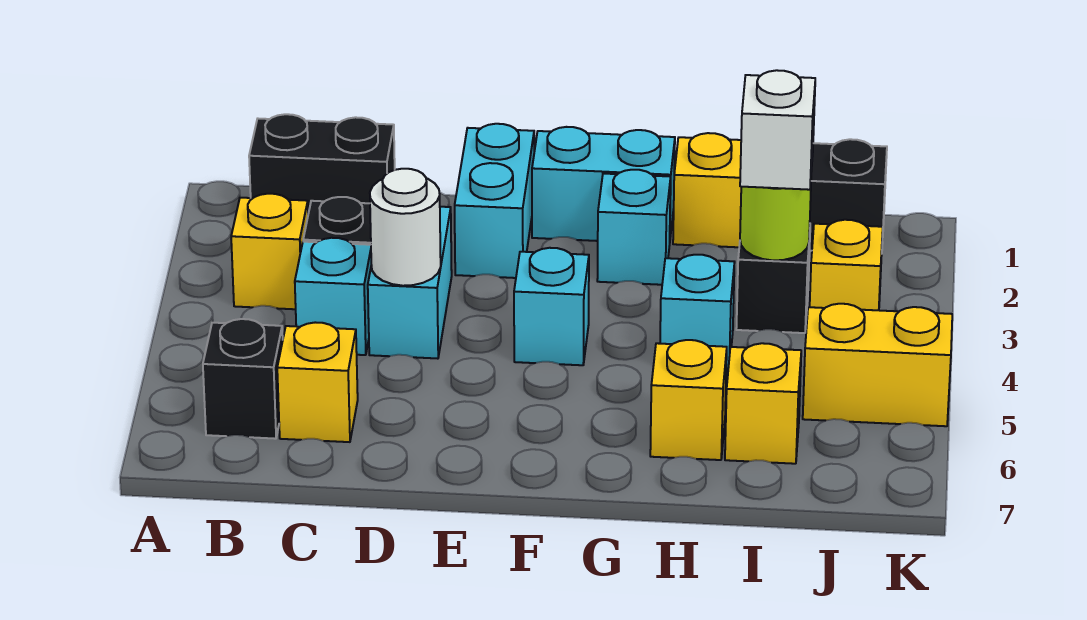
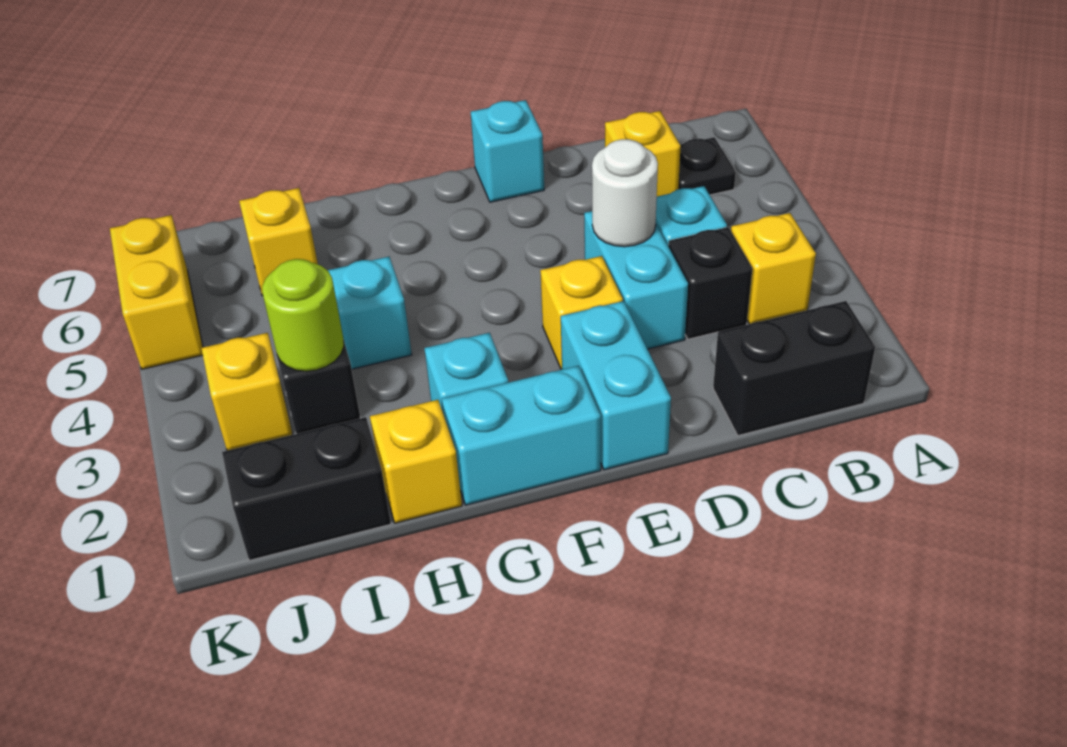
black 1x1 brick [203,319,283,439] -> black 1x1 plate [678,137,736,195]
cyan 1x1 brick [514,248,589,365] -> cyan 1x1 brick moved to [471,100,544,202]
yellow 1x1 brick [650,340,727,460] -> yellow 1x1 brick moved to [540,256,623,370]
white 1x1 brick [740,70,815,190] -> none
yellow 1x2 brick [803,304,952,426] -> yellow 1x2 brick turned to [110,215,203,369]

